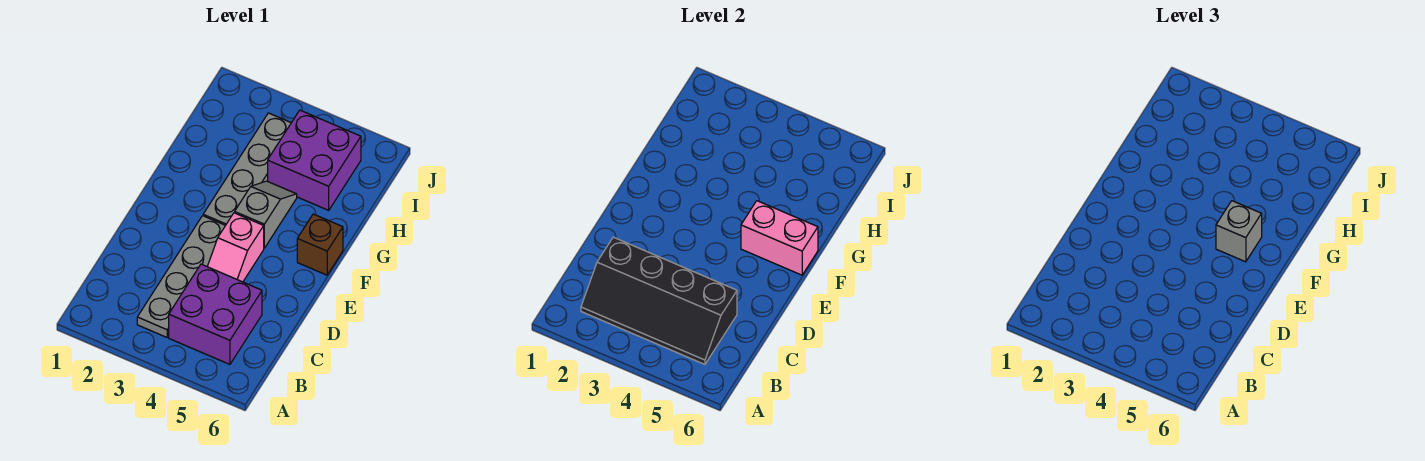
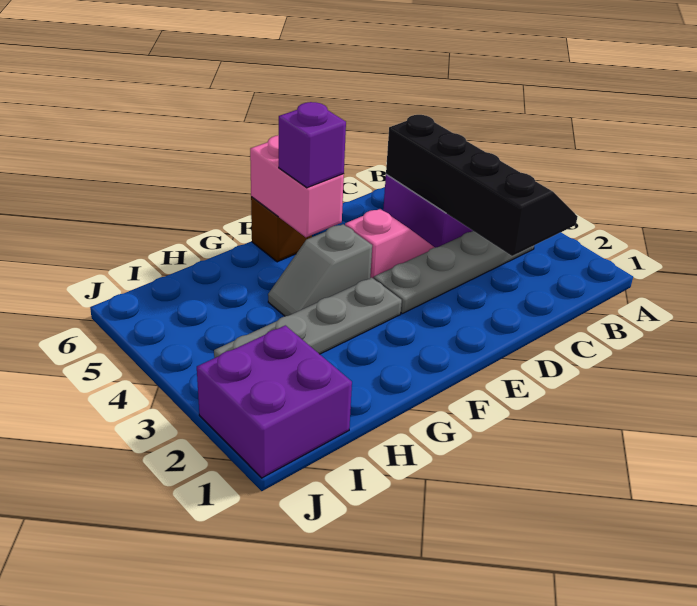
grey 1x1 brick [1216,201,1262,262] -> purple 1x1 brick [279,102,346,188]
purple 2x2 brick [268,110,361,210] -> purple 2x2 brick moved to [197,325,352,478]

